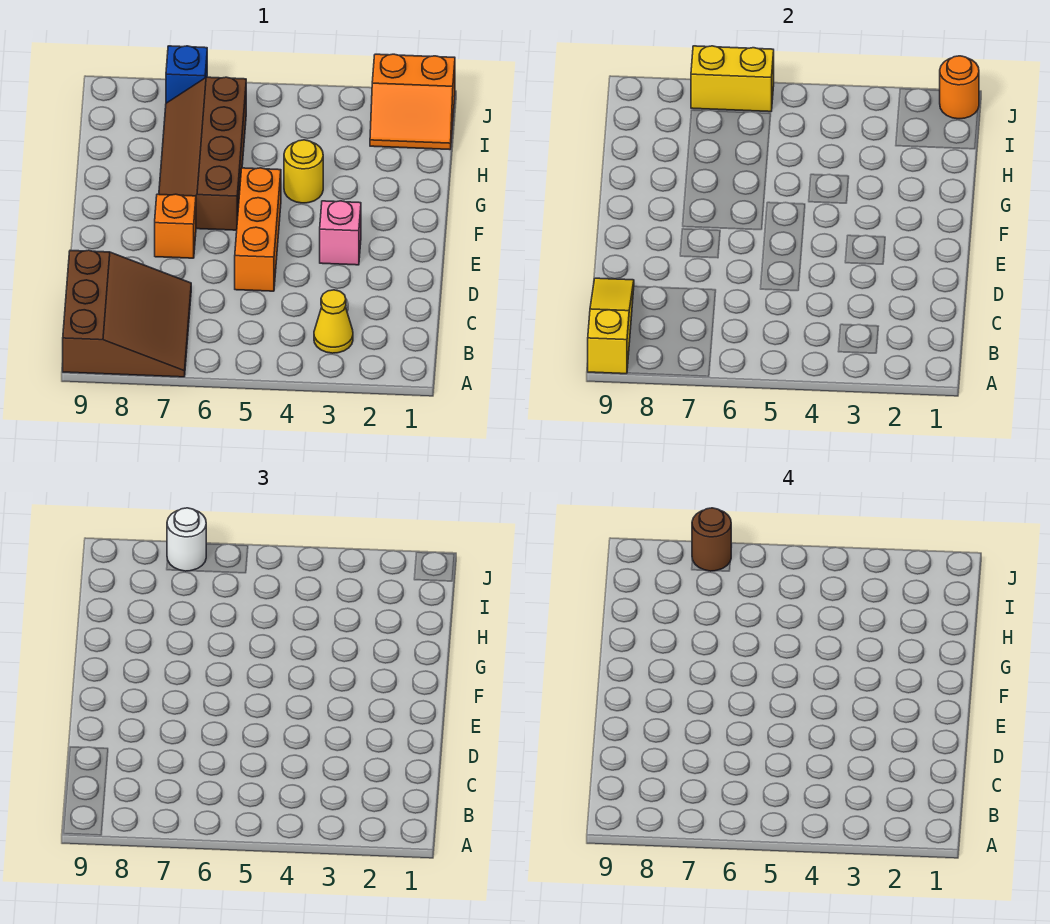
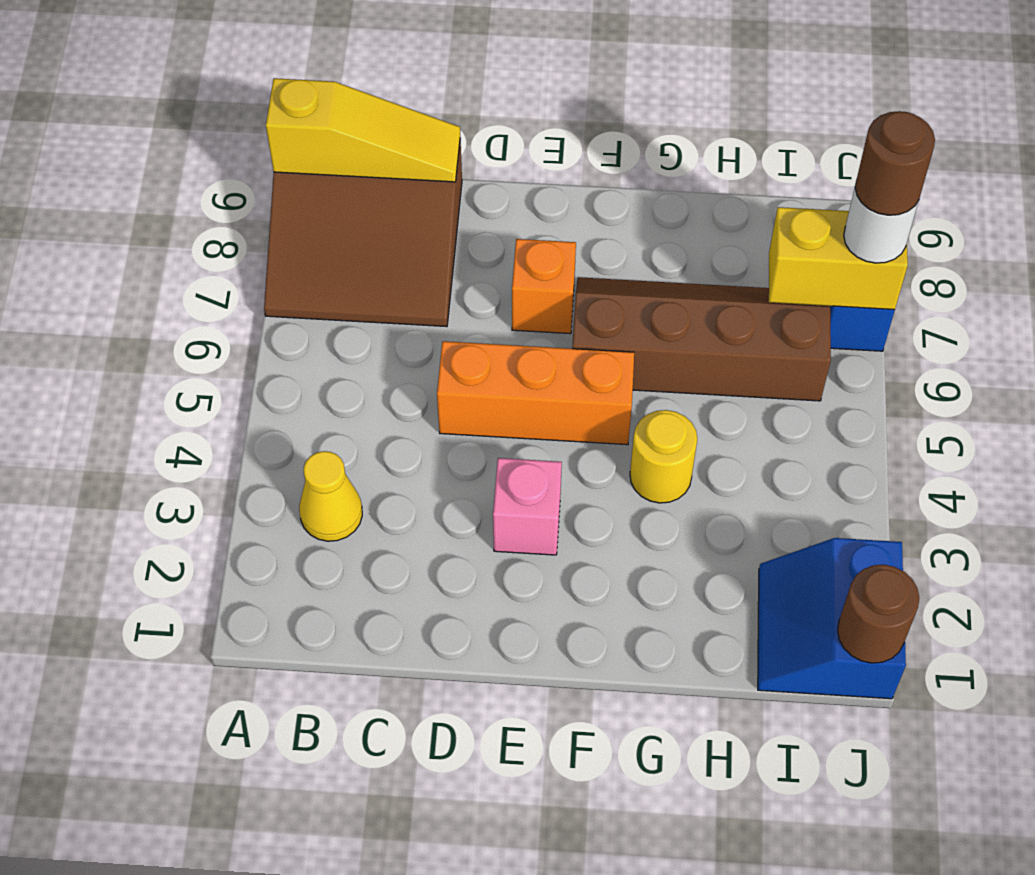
orange 2x2 slope [370,54,455,150] -> blue 2x2 slope [758,538,906,699]
orange 1x1 round brick [940,56,979,119] -> brown 1x1 round brick [838,565,919,663]
yellow 1x2 brick [691,46,774,112] -> yellow 1x2 brick turned to [769,207,908,310]

